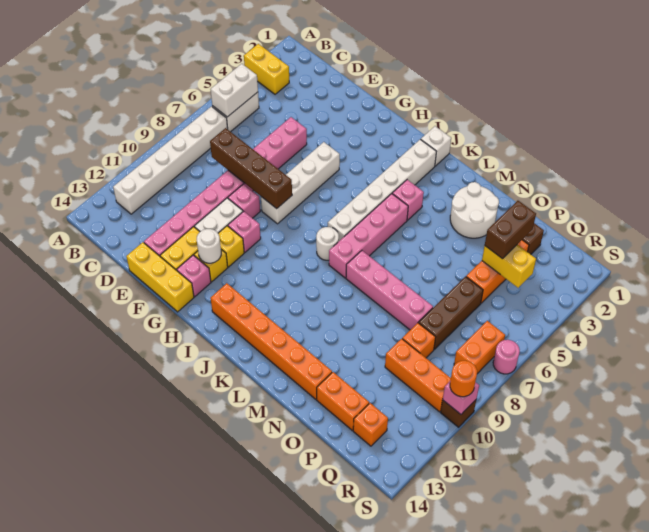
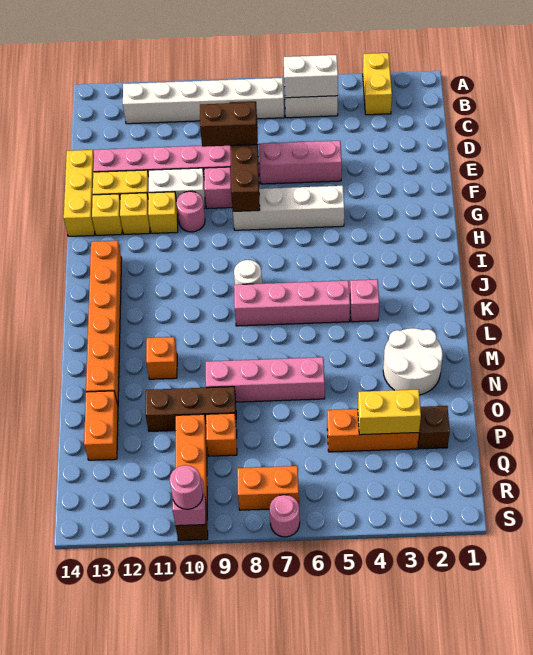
pink 1x1 brick [228,211,261,252] -> pink 1x1 round brick [176,191,205,232]
white 1x1 round brick [197,229,221,263] -> none
pink 1x1 brick [177,255,211,297] -> yellow 1x1 brick [92,194,122,235]
white 1x1 brick [421,126,451,166] -> none
white 1x6 brick [328,139,436,241] -> none
pink 1x4 brick [346,251,433,330] -> pink 1x4 brick turned to [206,357,325,402]
brown 1x2 brick [485,201,536,259] -> brown 1x2 brick moved to [200,102,257,147]
yellow 1x2 brick [482,245,536,288] -> yellow 1x2 brick turned to [358,389,421,435]
brown 1x3 brick [419,277,483,349] -> brown 1x3 brick moved to [146,387,236,431]
orange 1x1 brick [353,403,388,446] -> orange 1x1 brick moved to [146,337,177,379]
orange 1x1 round brick [450,361,477,397] -> pink 1x1 round brick [170,465,203,509]

